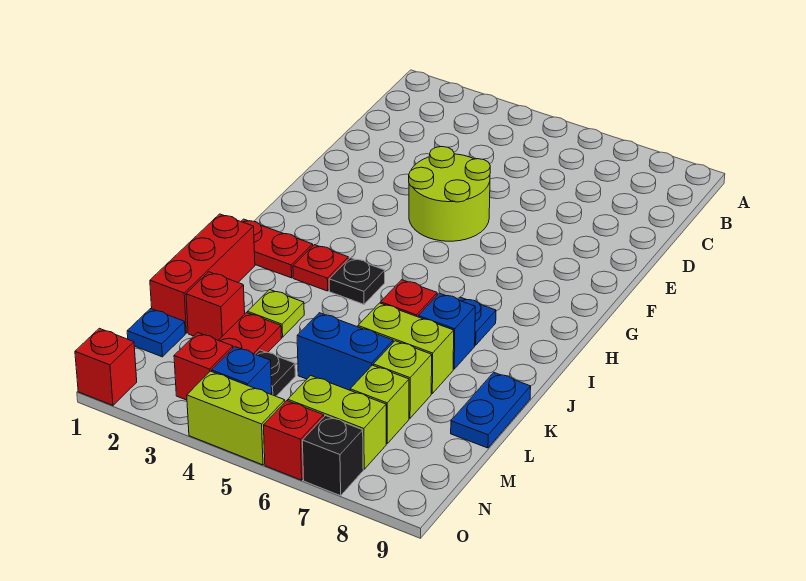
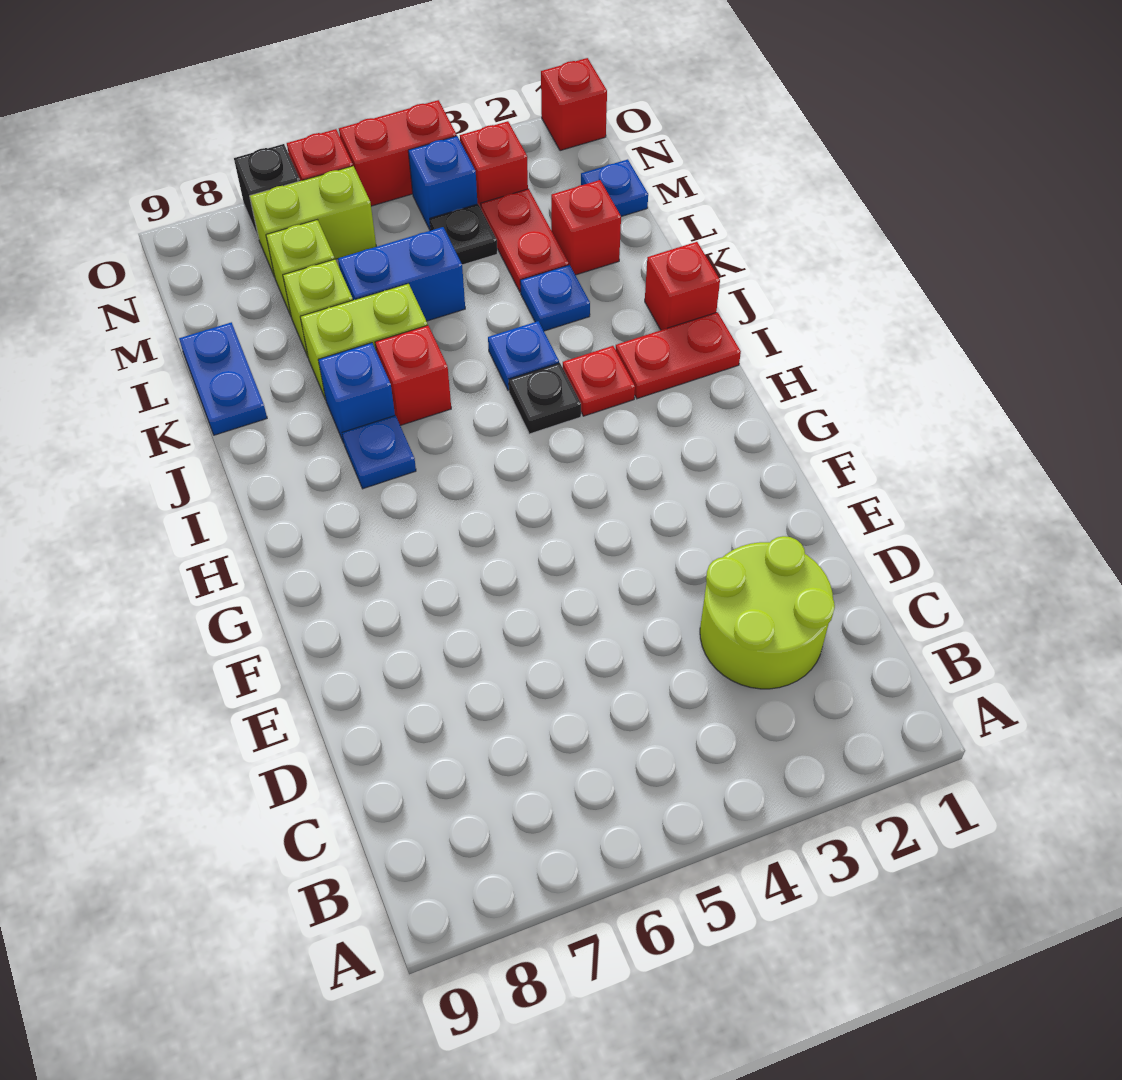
lime 2x2 round brick [409,147,490,241] -> lime 2x2 round brick moved to [700,536,835,689]
red 1x3 brick [150,214,255,333] -> red 1x1 brick [645,242,720,330]
none -> blue 1x1 plate [488,321,559,391]
lime 1x1 plate [247,290,304,337] -> blue 1x1 plate [520,265,590,331]
lime 1x2 brick [187,371,285,465] -> red 1x2 brick [339,100,457,206]

